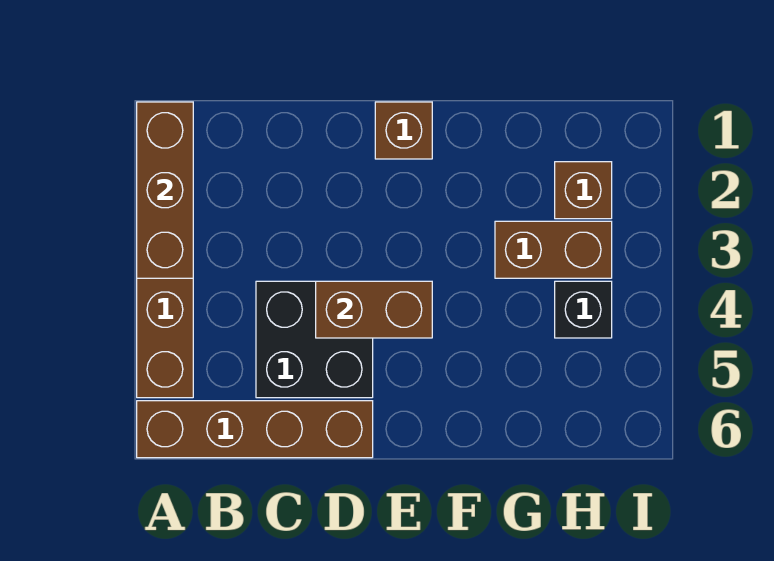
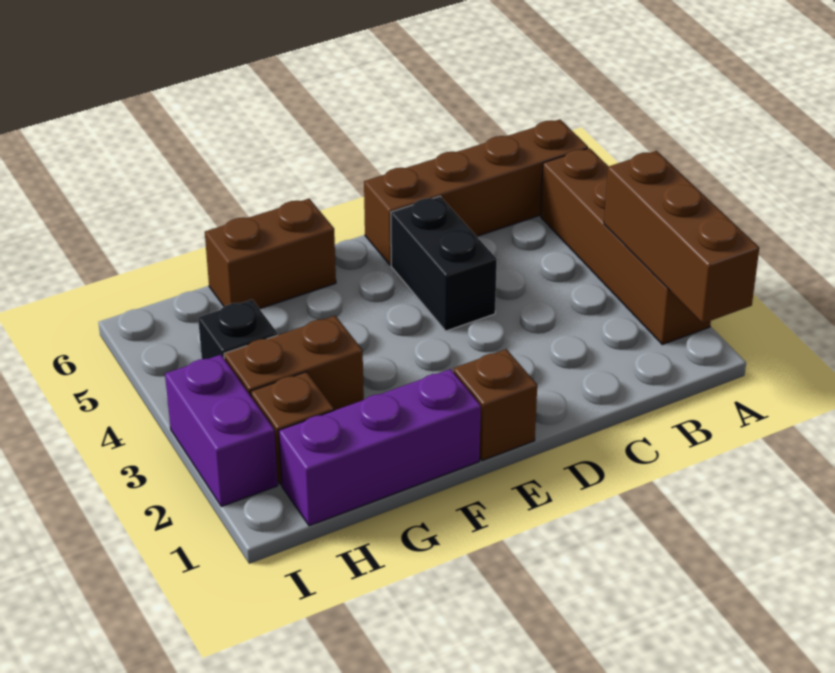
black 2x2 brick [256,281,373,398] -> black 1x2 brick [391,196,497,331]
brown 1x2 brick [316,281,432,338] -> brown 1x2 brick moved to [205,199,336,309]
none -> purple 1x3 brick [279,369,481,526]
none -> purple 1x2 brick [165,355,278,506]

